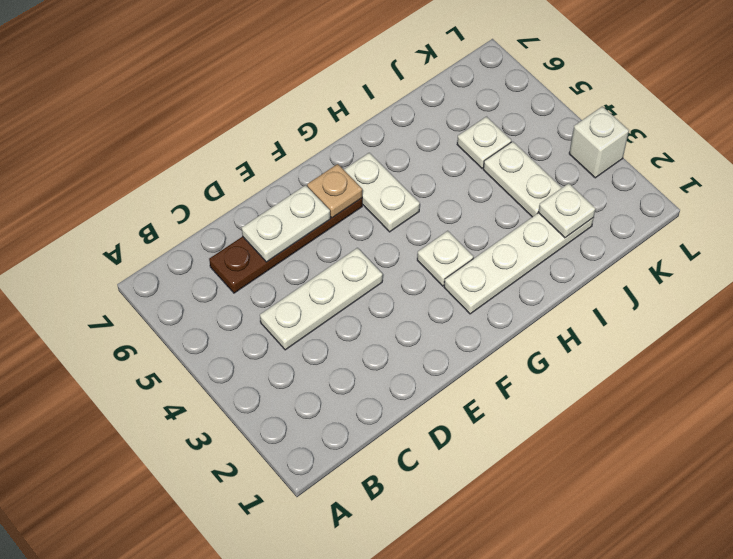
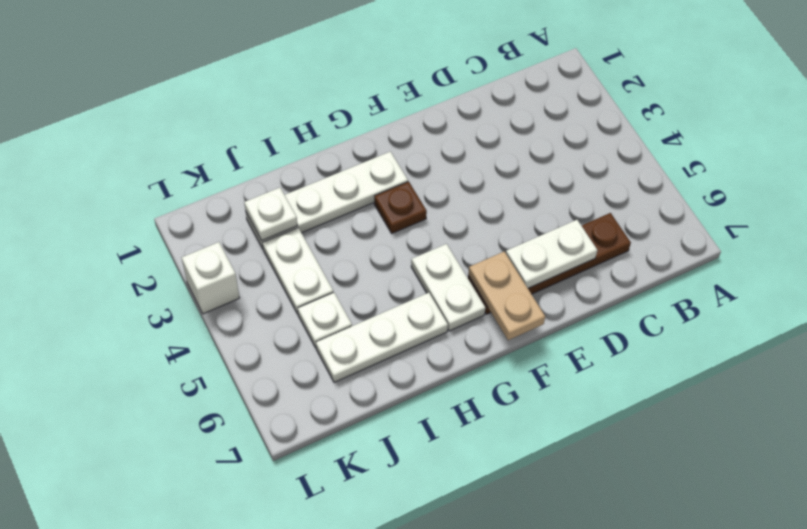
white 1x3 plate [260,248,383,350] -> white 1x3 plate moved to [316,293,448,382]
tan 1x1 plate [307,164,362,218] -> tan 1x2 plate [468,252,545,340]
white 1x1 plate [417,231,473,286] -> brown 1x1 plate [374,182,427,233]

